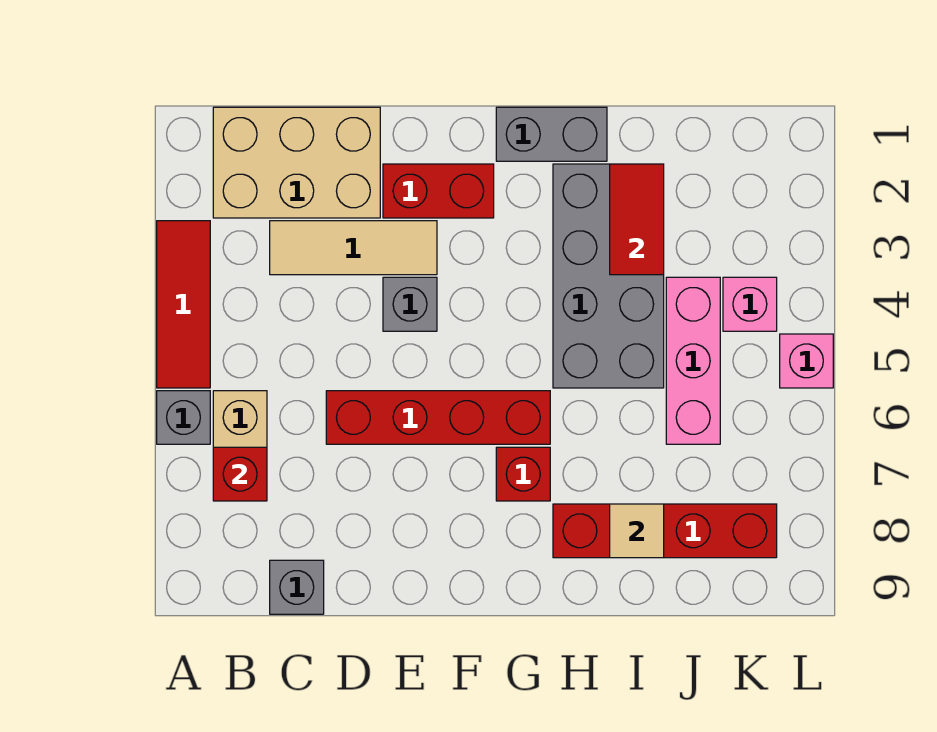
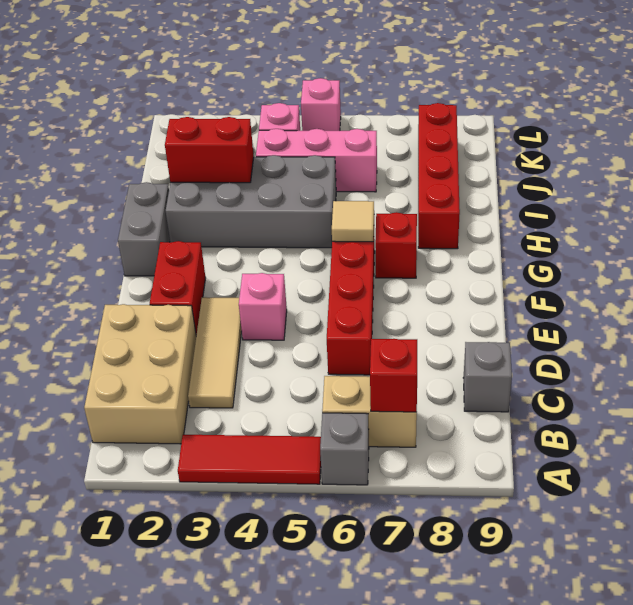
grey 1x1 brick [383,277,437,331] -> pink 1x1 brick [239,273,287,340]
red 1x2 tile [610,164,664,275] -> red 1x2 brick [165,117,254,183]
tan 1x1 tile [610,504,664,558] -> tan 1x1 tile moved to [332,201,374,242]

